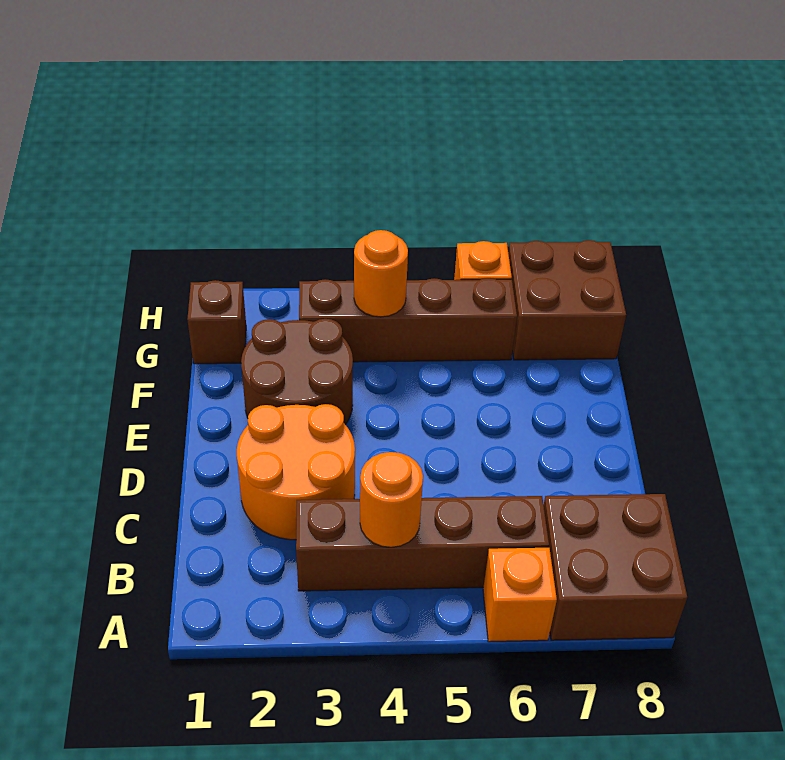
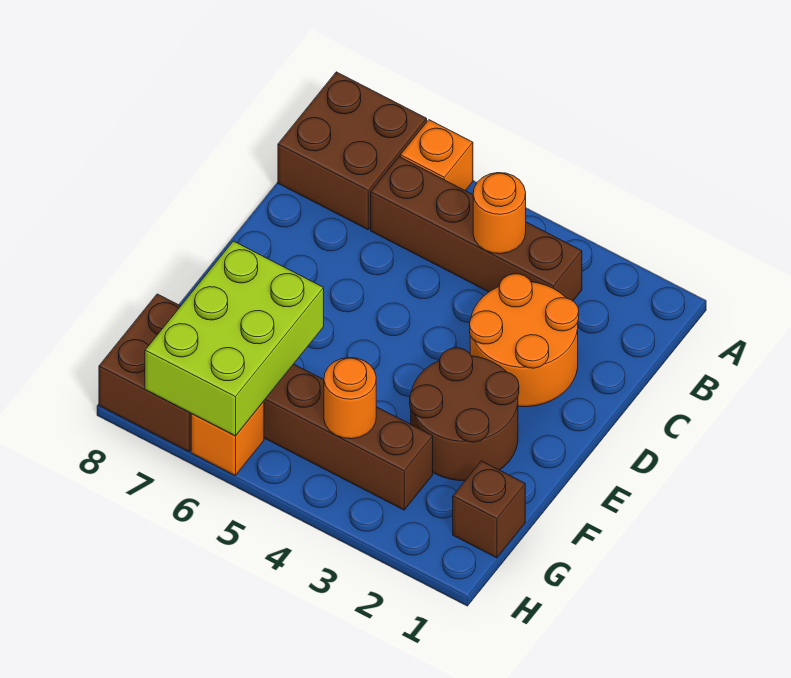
none -> lime 2x3 brick [145,241,324,436]

